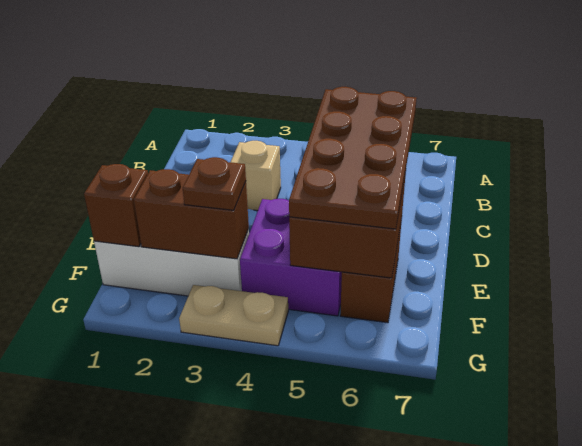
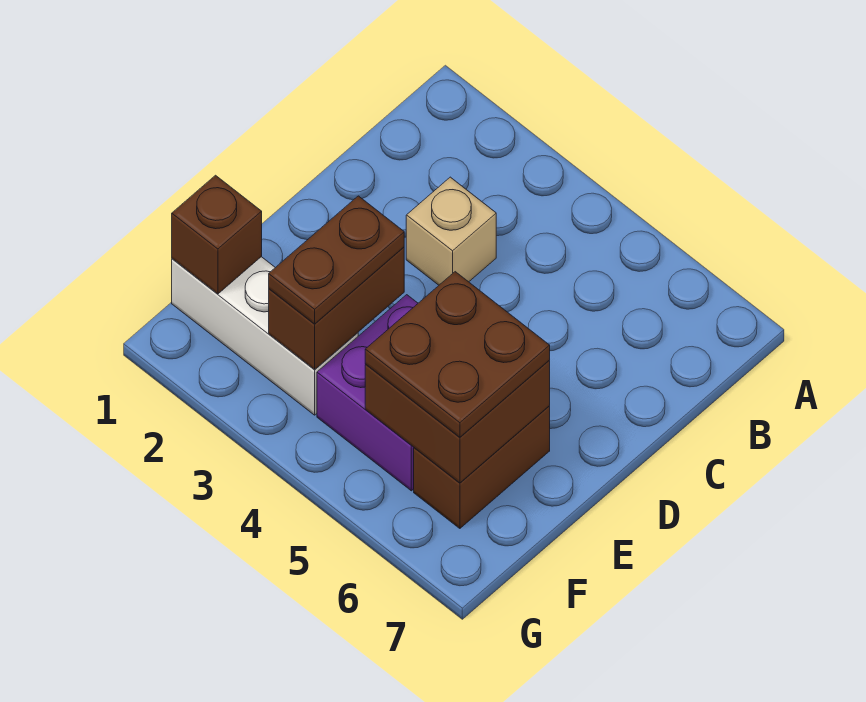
brown 2x4 plate [289,87,416,229] -> brown 2x2 plate [365,272,550,437]
brown 1x2 brick [134,169,249,259] -> brown 1x2 brick turned to [269,247,404,369]
brown 1x1 plate [183,157,246,210] -> brown 1x2 plate [269,196,404,324]
tan 1x2 plate [179,285,288,346] -> none

